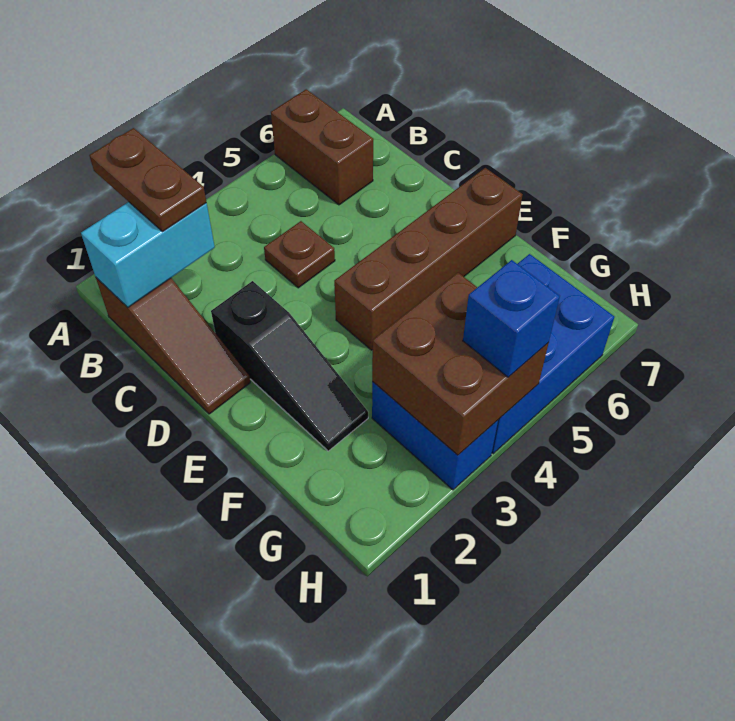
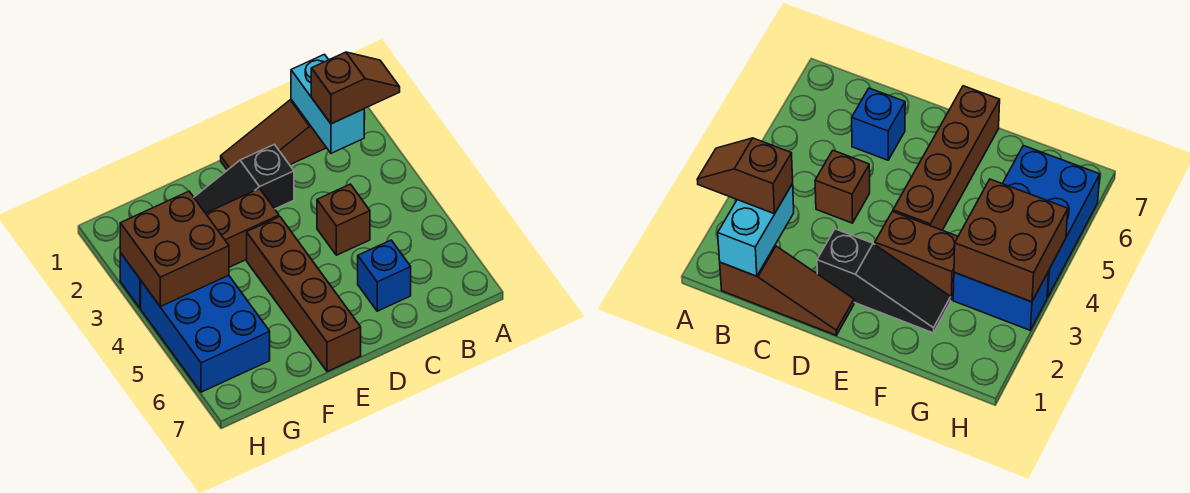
brown 1x2 plate [89,128,207,231] -> brown 1x2 slope [311,52,400,124]
brown 1x2 brick [271,89,373,205] -> brown 1x2 brick moved to [206,189,279,267]
brown 1x1 plate [264,221,335,288] -> brown 1x1 brick [317,184,370,255]
blue 1x1 brick [463,260,560,377] -> blue 1x1 brick moved to [358,240,411,311]

